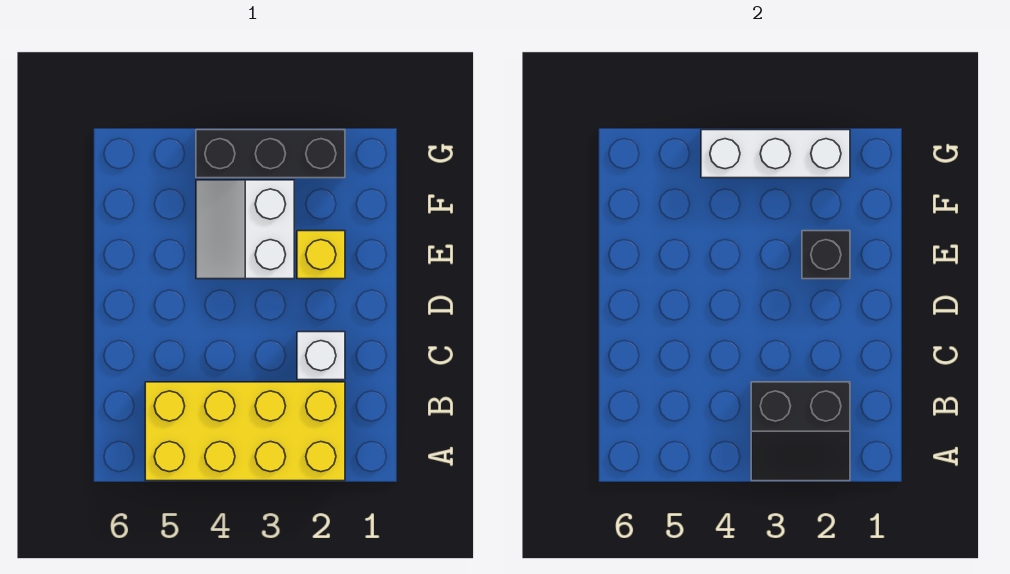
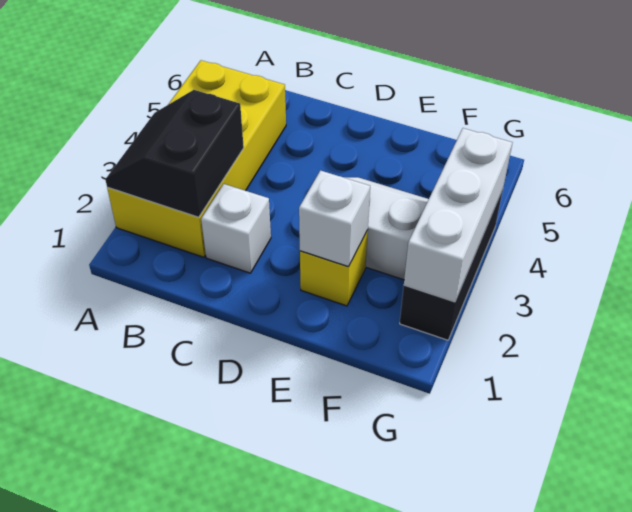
black 1x1 brick [802,231,850,279] -> white 1x1 brick [299,170,370,267]

